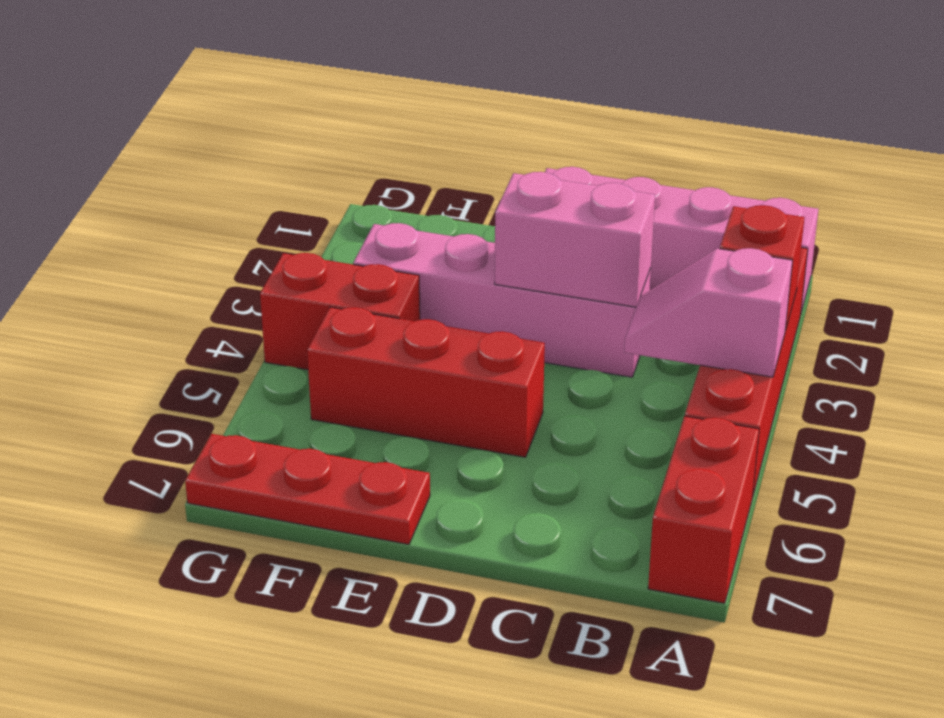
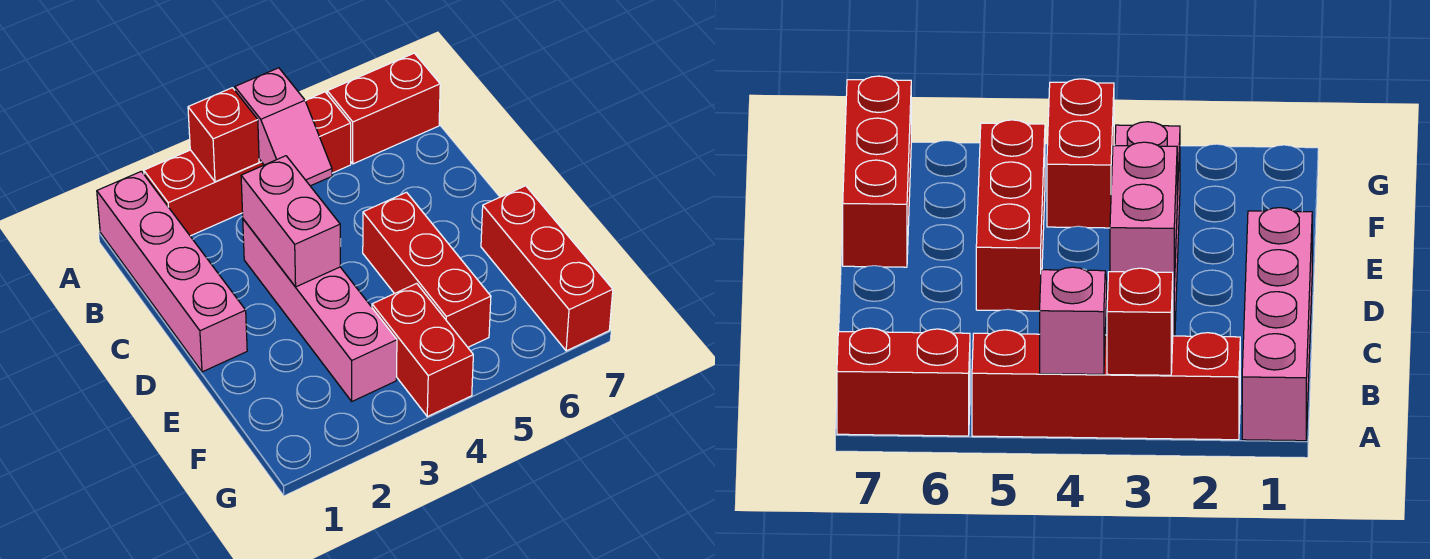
red 1x3 plate [185,434,430,544] -> red 1x3 brick [481,186,613,351]

